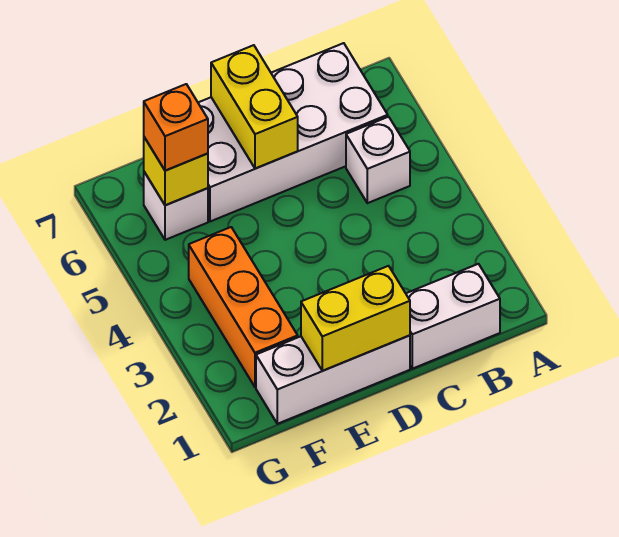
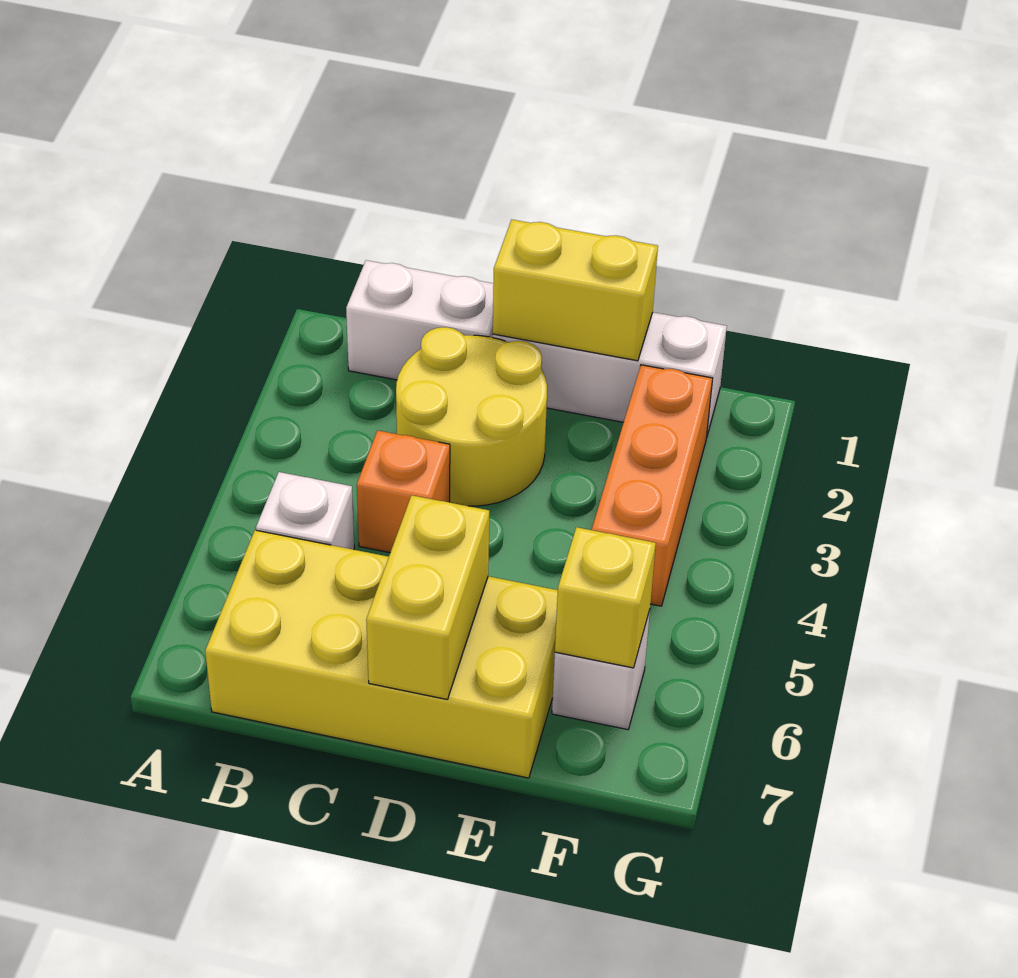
white 2x4 brick [198,43,388,222] -> yellow 2x4 brick [205,530,558,778]
none -> yellow 2x2 round brick [396,327,547,506]
orange 1x1 brick [144,84,208,171] -> orange 1x1 brick moved to [357,430,450,553]

